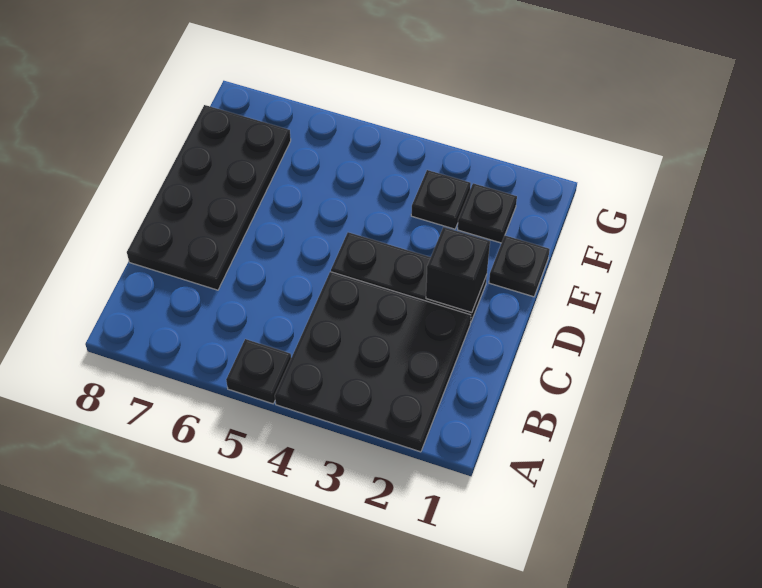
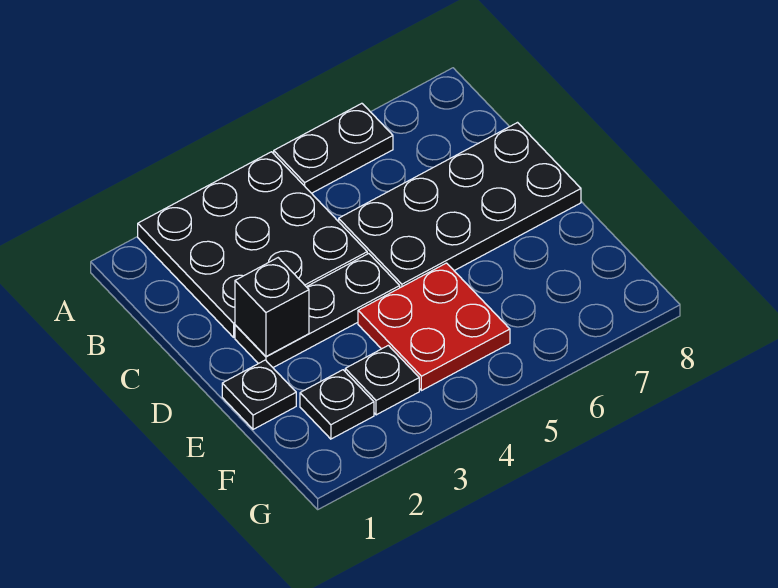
black 1x1 plate [226,339,291,404] -> black 1x2 plate [274,103,393,193]
black 2x4 plate [127,105,291,290] -> black 2x4 plate turned to [339,123,581,288]
none -> red 2x2 plate [358,263,510,391]

